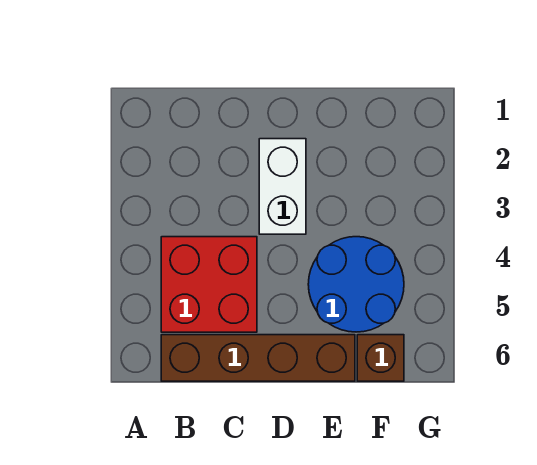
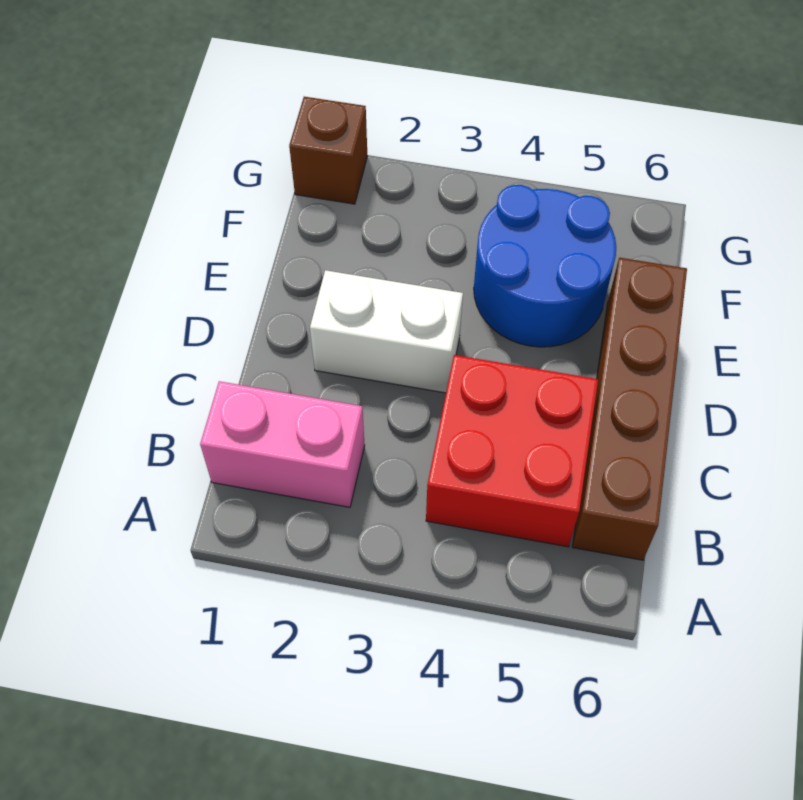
none -> pink 1x2 brick [200,381,365,507]
brown 1x1 brick [357,335,404,381] -> brown 1x1 brick moved to [289,97,367,204]

